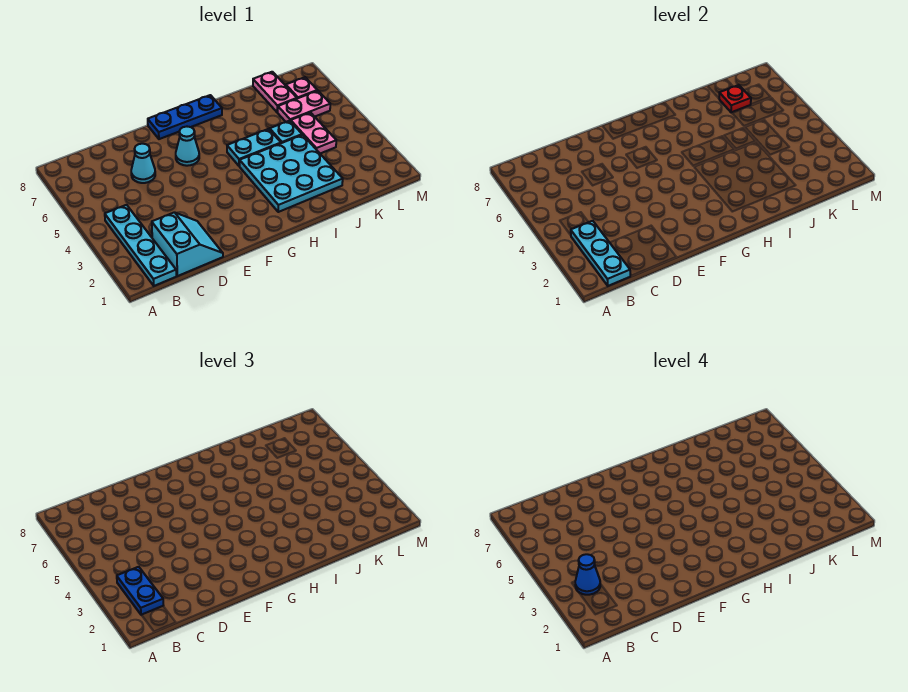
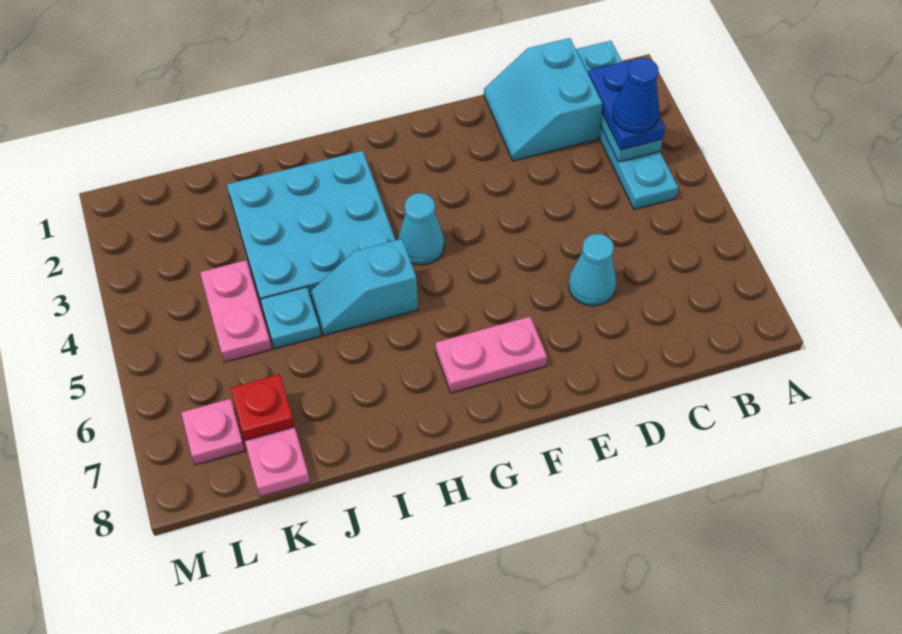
cyan 1x1 cone [176,127,199,166] -> cyan 1x1 cone moved to [398,193,444,265]
blue 1x3 plate [148,95,222,139] -> none
cyan 1x2 plate [227,129,281,166] -> cyan 1x2 slope [310,239,418,335]
pink 1x2 plate [278,91,330,122] -> pink 1x2 plate moved to [436,317,547,393]

